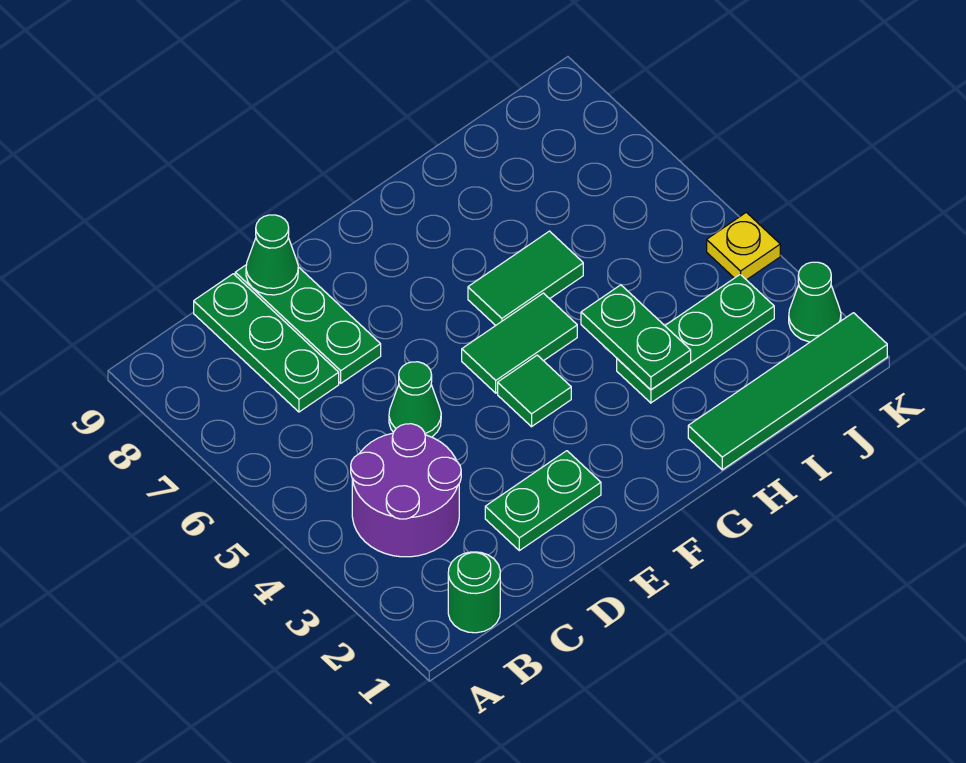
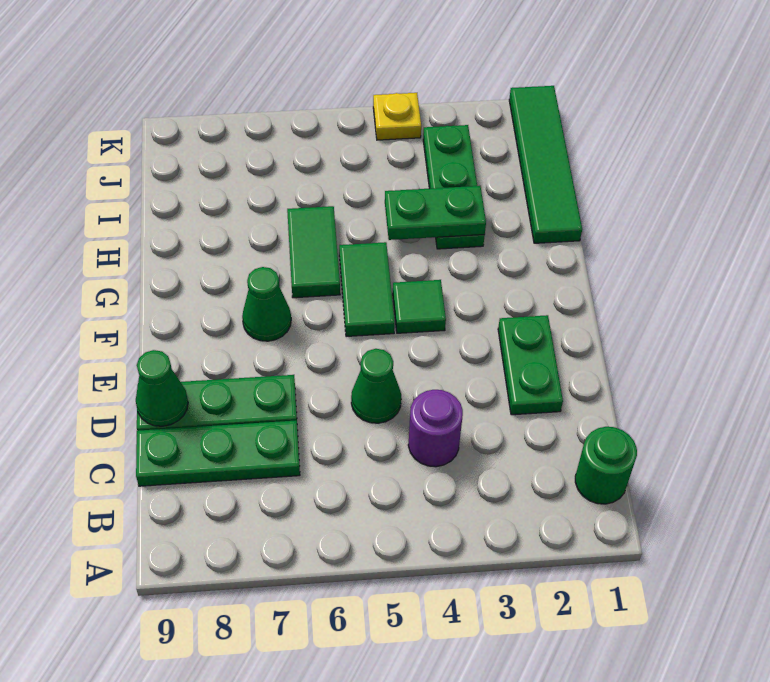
purple 2x2 round brick [351,424,461,557] -> purple 1x1 round brick [408,390,463,467]
green 1x1 cone [789,262,841,342] -> green 1x1 cone moved to [242,267,291,341]

